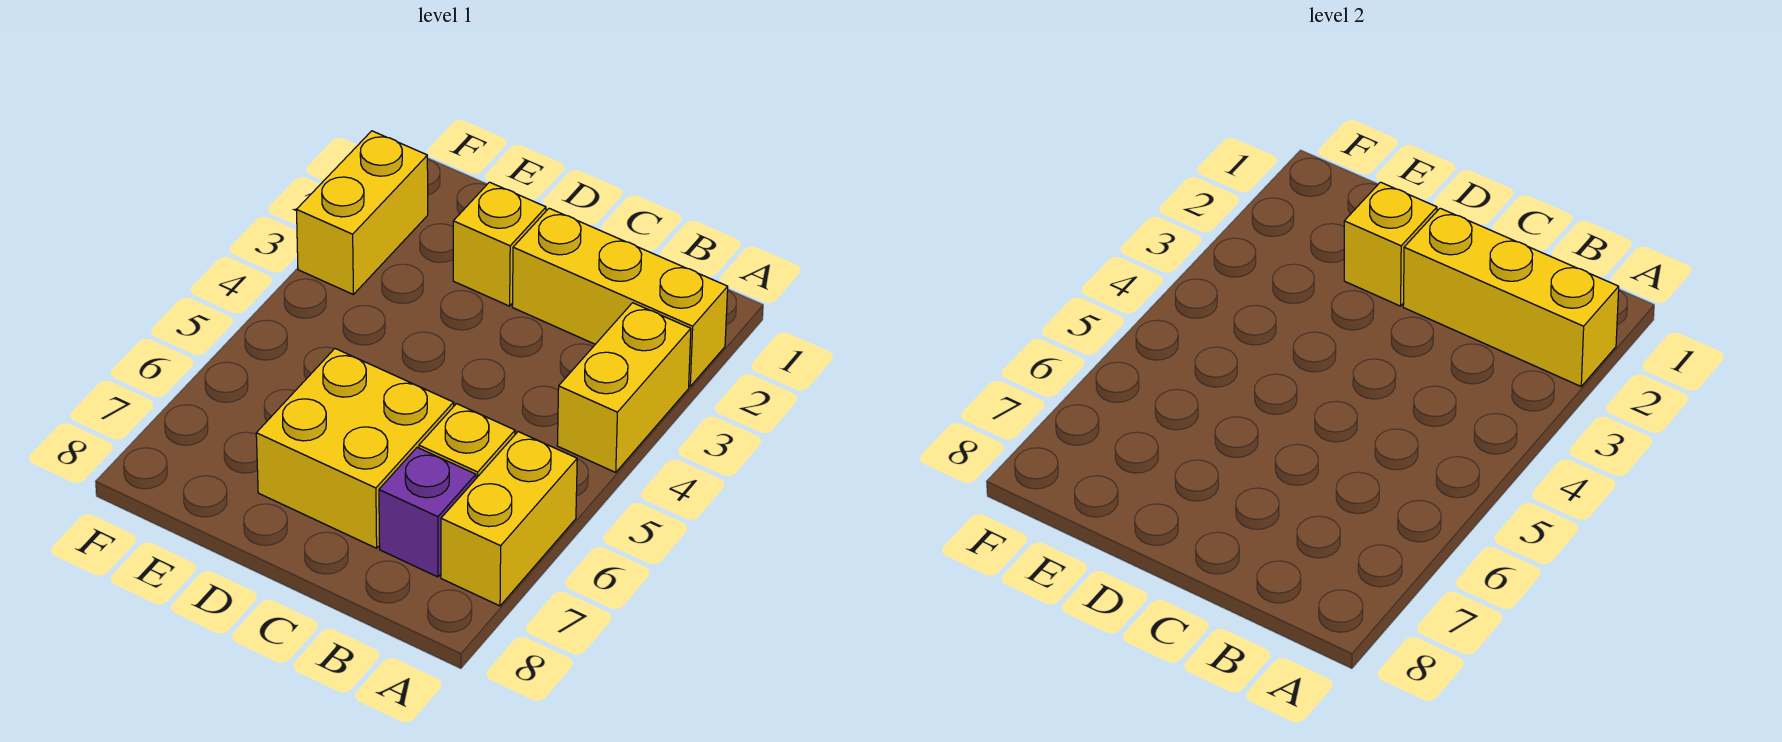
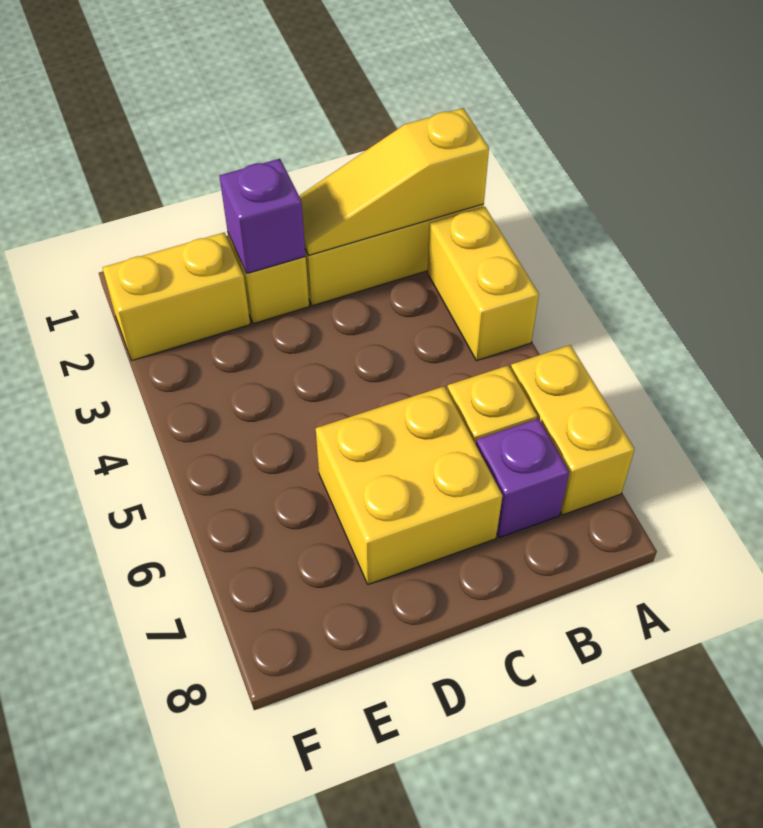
yellow 1x3 brick [1403,208,1619,386] -> yellow 1x3 slope [299,108,489,255]
yellow 1x1 brick [1344,182,1437,306] -> purple 1x1 brick [219,159,306,273]
yellow 1x2 brick [297,131,428,295] -> yellow 1x2 brick turned to [102,233,250,360]

